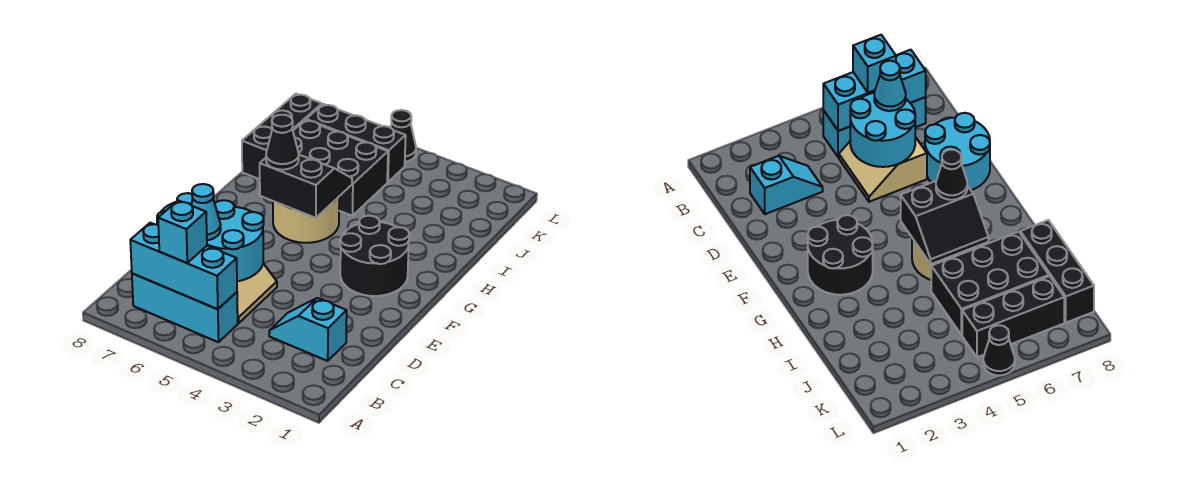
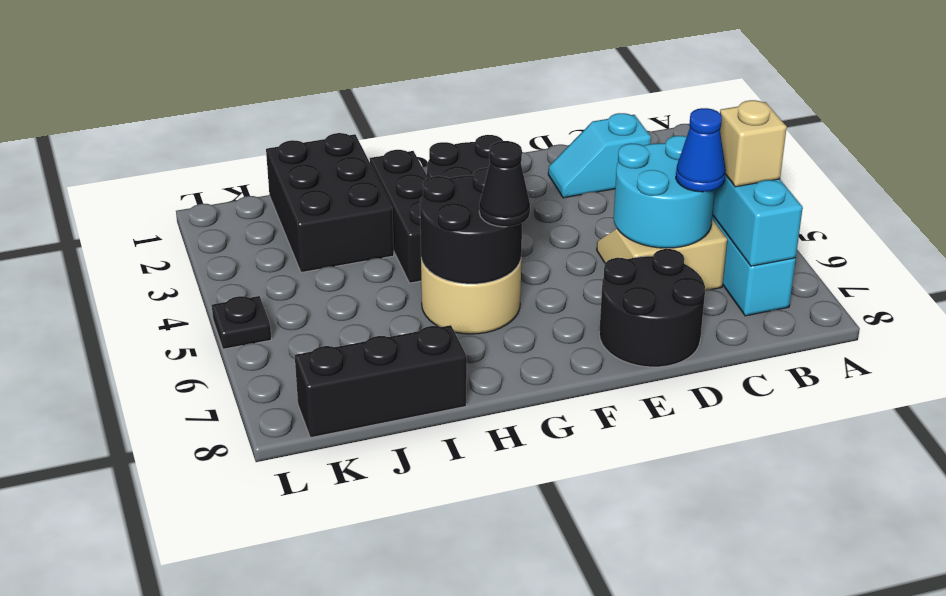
cyan 1x1 brick [158,200,207,263] -> tan 1x1 brick [720,100,787,187]
cyan 1x2 slope [269,298,347,361] -> cyan 1x2 slope turned to [548,113,651,198]
cyan 1x1 cone [191,184,221,240] -> blue 1x1 cone [676,108,726,192]
cyan 2x2 round brick [925,113,990,190] -> black 2x2 round brick [599,249,705,367]
black 2x2 slope [260,155,352,218] -> black 2x2 round brick [420,168,522,284]
black 2x3 brick [293,120,388,216] -> black 2x3 brick moved to [266,133,394,272]
black 1x3 brick [306,104,406,182] -> black 1x3 brick moved to [370,150,428,283]
black 1x1 cone [390,110,416,162] -> black 1x1 plate [212,296,271,349]

